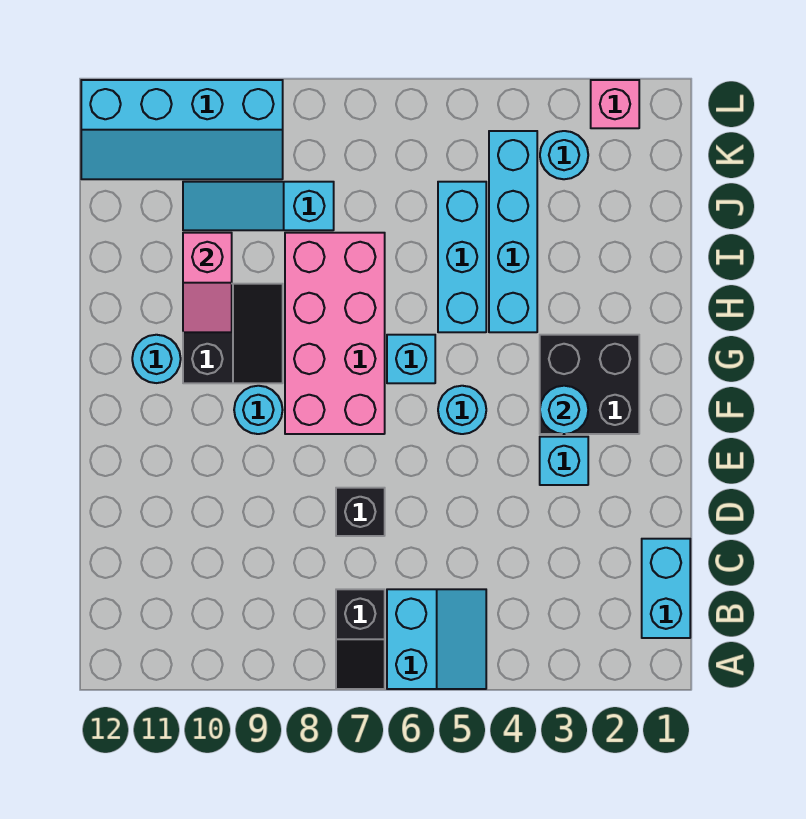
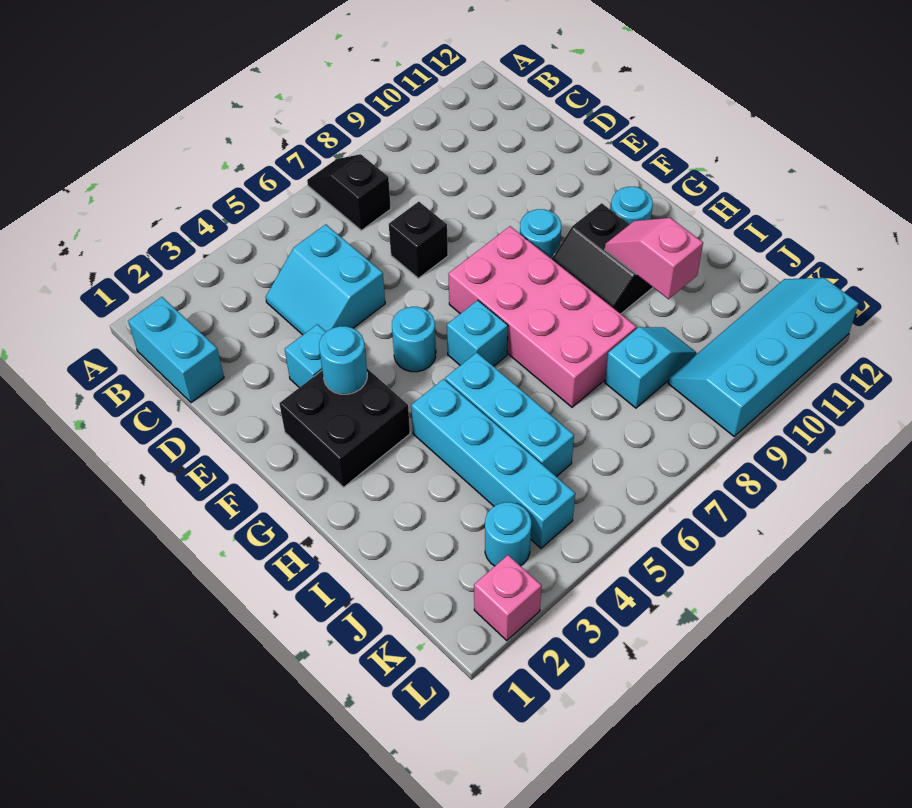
cyan 2x2 slope [387,589,486,689] -> cyan 2x2 slope moved to [266,224,385,335]
cyan 1x3 slope [183,182,334,230] -> cyan 1x2 slope [605,327,696,408]

